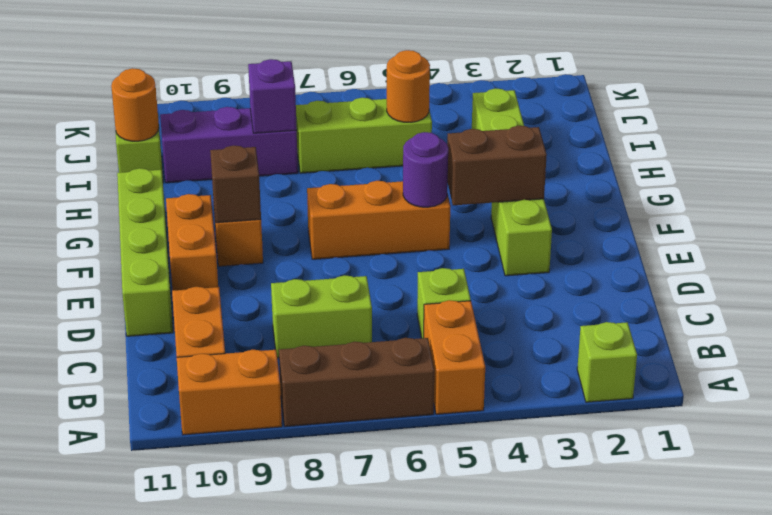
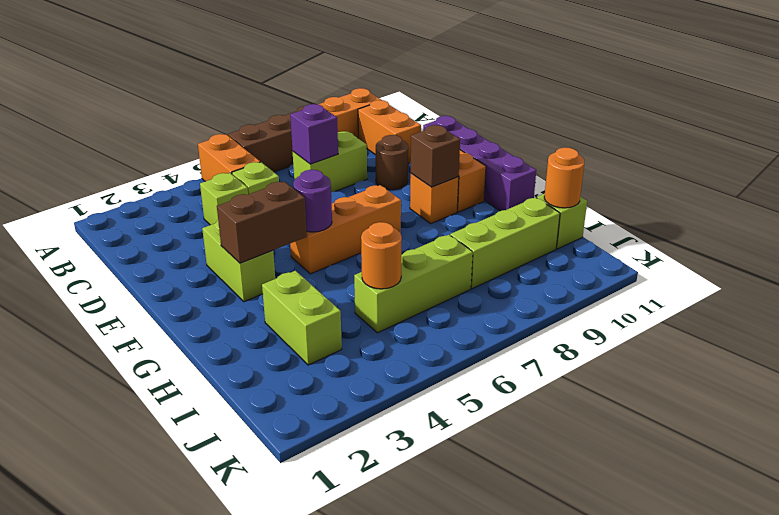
lime 1x1 brick [577,322,637,402] -> lime 1x1 brick moved to [200,173,248,225]
none -> brown 1x1 round brick [376,135,408,190]
lime 1x4 brick [117,168,173,336] -> purple 1x4 brick [423,116,536,211]
purple 1x3 brick [160,107,298,183] -> lime 1x3 brick [450,197,560,289]
purple 1x1 brick [248,59,297,133] -> purple 1x1 brick moved to [290,104,338,164]

